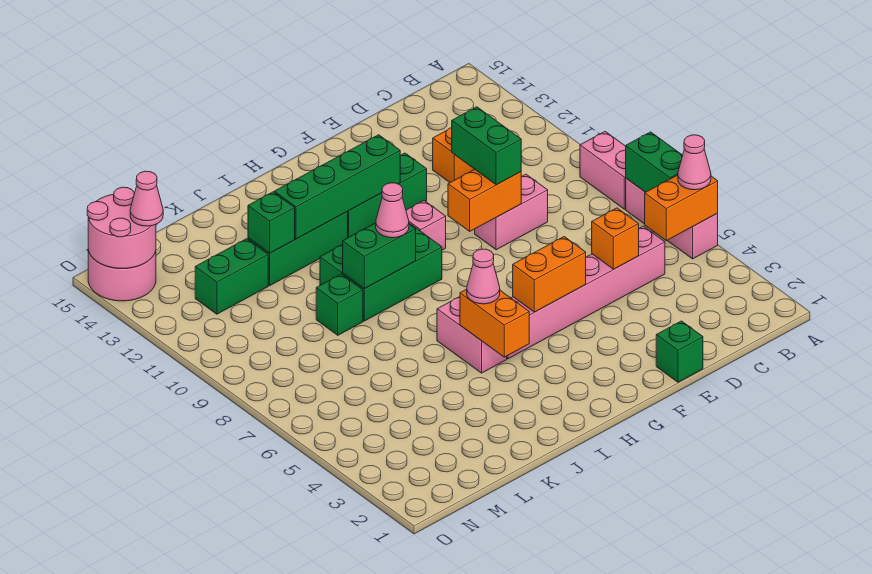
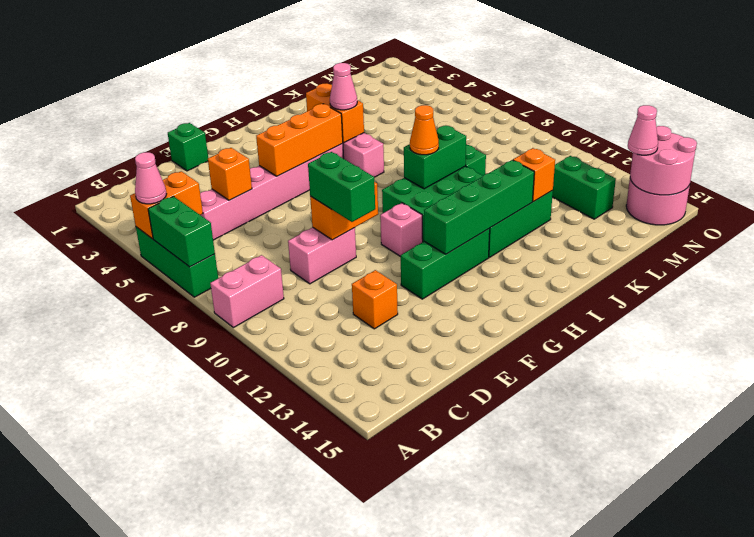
pink 1x3 brick [626,178,718,259] -> green 1x3 brick [136,227,218,297]
pink 1x2 brick [580,132,626,209] -> pink 1x2 brick turned to [210,255,284,328]
orange 1x2 brick [513,237,586,312] -> orange 1x3 brick [256,104,343,176]
pink 1x1 cone [376,183,409,238] -> orange 1x1 cone [410,105,439,155]
green 1x1 brick [248,192,295,253] -> orange 1x1 brick [513,148,555,202]
green 1x2 brick [195,239,268,314] -> green 1x2 brick turned to [552,156,616,219]

